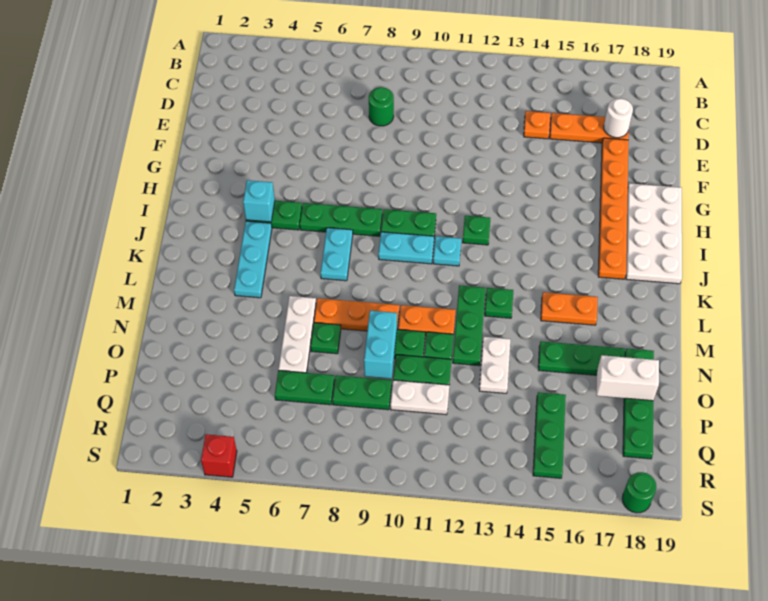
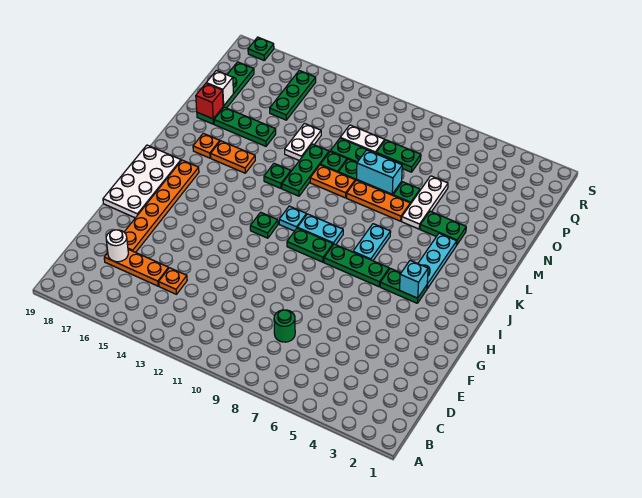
none -> orange 1x1 plate [193,133,220,158]
cyan 1x2 brick [364,311,397,379] -> cyan 1x2 brick turned to [357,150,402,194]
white 1x2 brick [596,355,659,401] -> white 1x1 brick [206,70,234,106]
green 1x2 plate [275,371,335,405] -> green 1x2 plate moved to [420,211,466,245]
red 1x1 brick [201,434,237,477] -> red 1x1 brick moved to [196,84,223,119]
green 1x1 round brick [622,472,656,513] -> green 1x1 plate [248,37,274,60]

